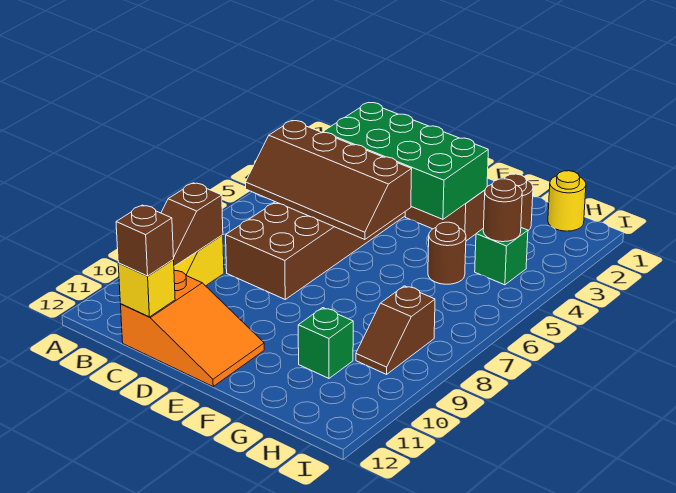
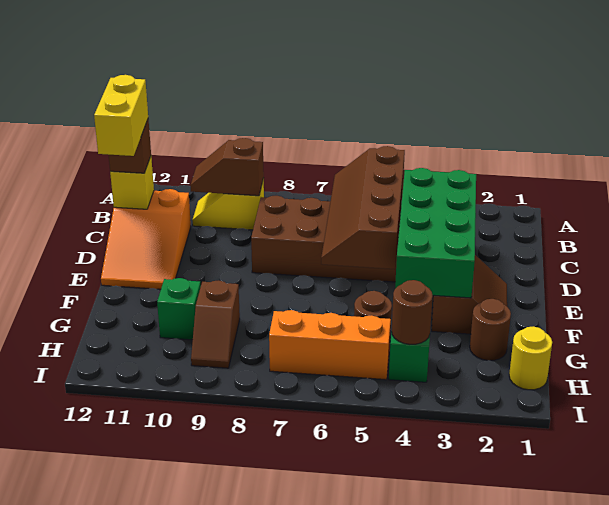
none -> yellow 1x2 brick [94,75,148,156]
none -> orange 1x3 brick [269,310,391,380]
brown 1x2 slope [356,286,435,374] -> brown 1x2 slope turned to [191,280,240,368]

